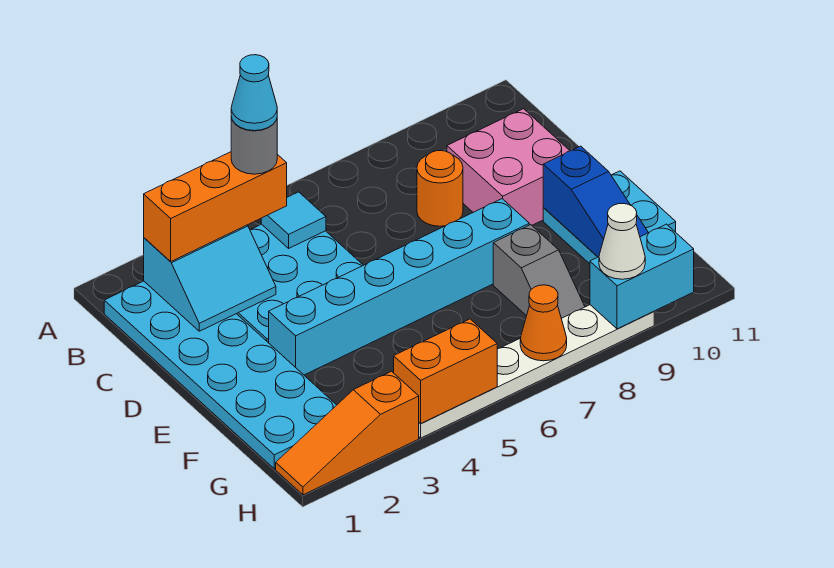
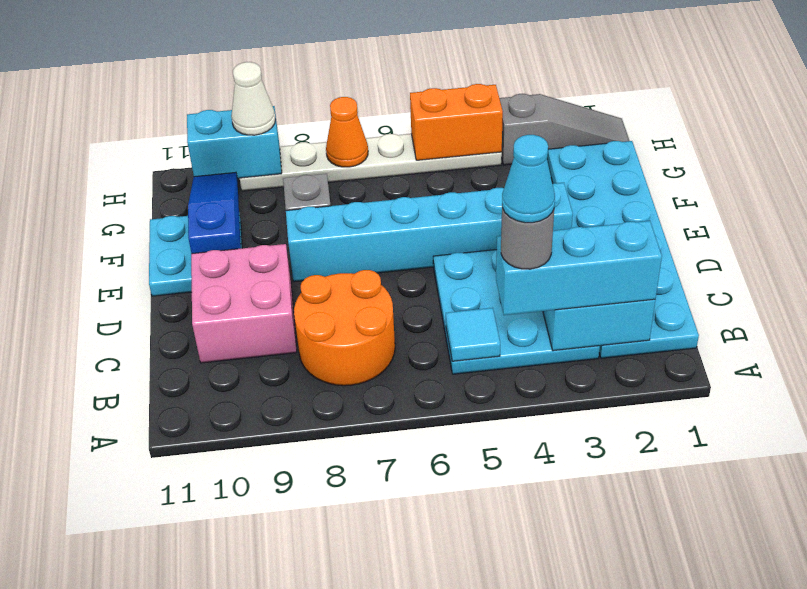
orange 1x3 brick [144,152,287,262] -> cyan 1x3 brick [496,221,662,315]
orange 1x1 round brick [417,151,463,226] -> orange 2x2 round brick [294,270,395,386]
orange 1x3 slope [276,371,419,495] -> grey 1x3 slope [499,94,629,165]

